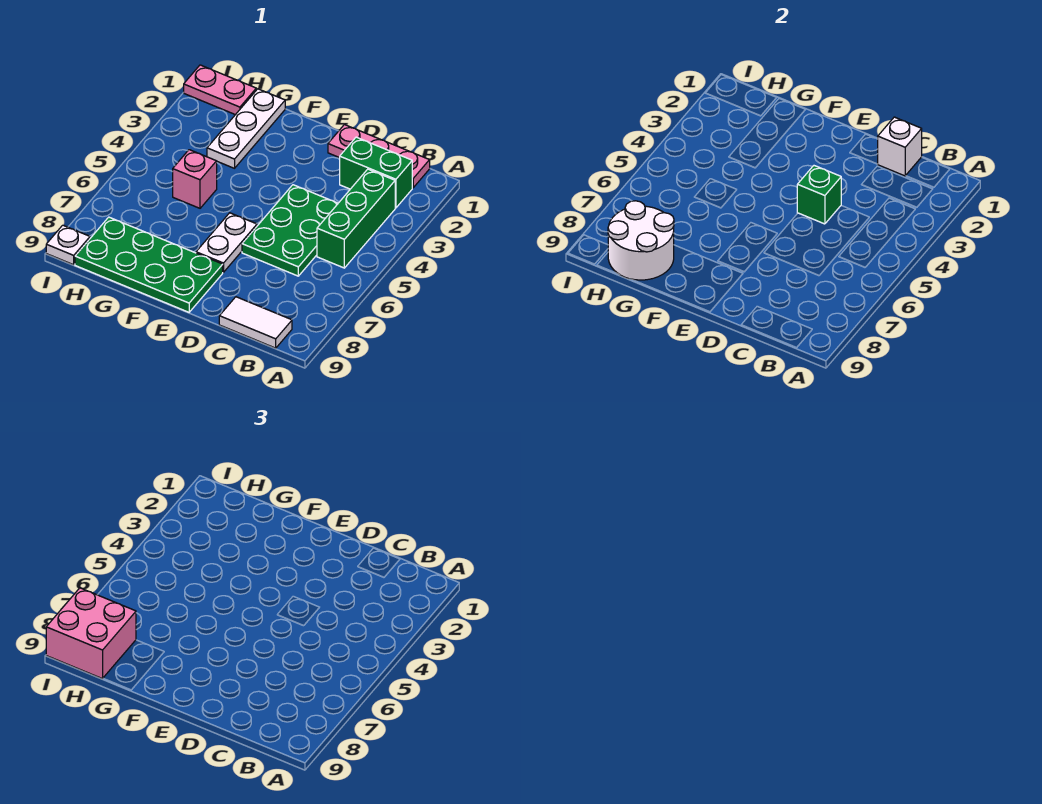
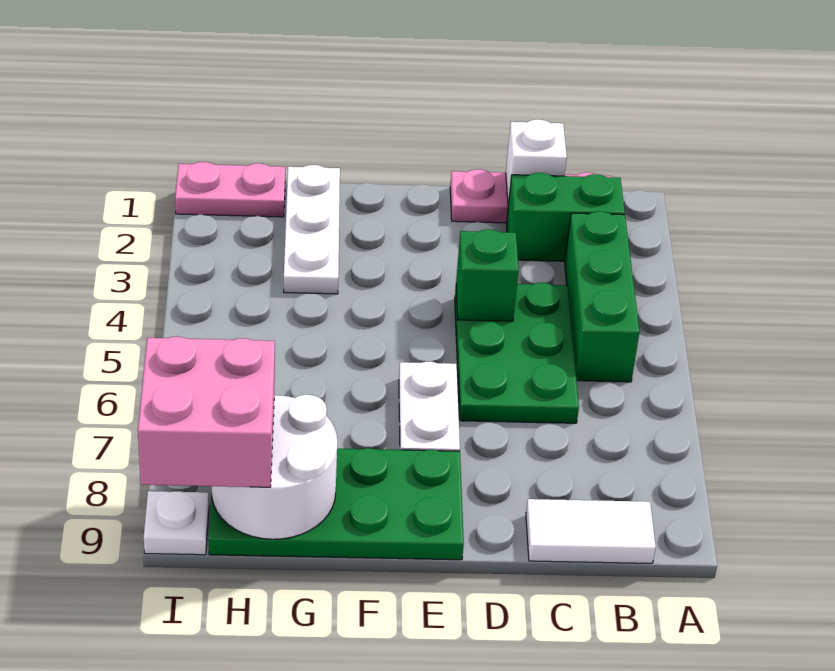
pink 1x1 brick [173,150,217,208] -> none

